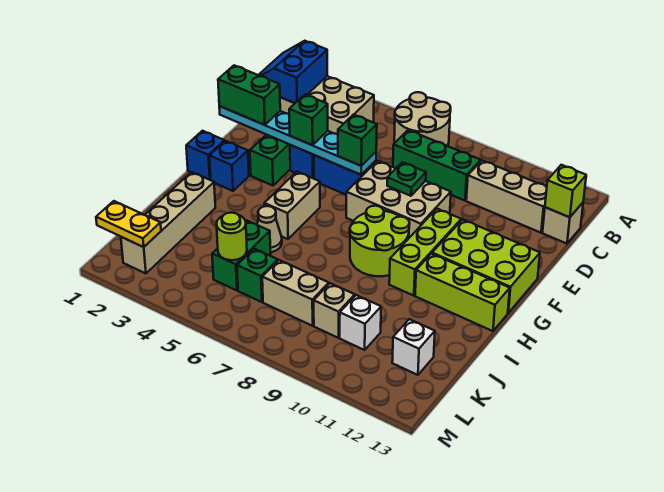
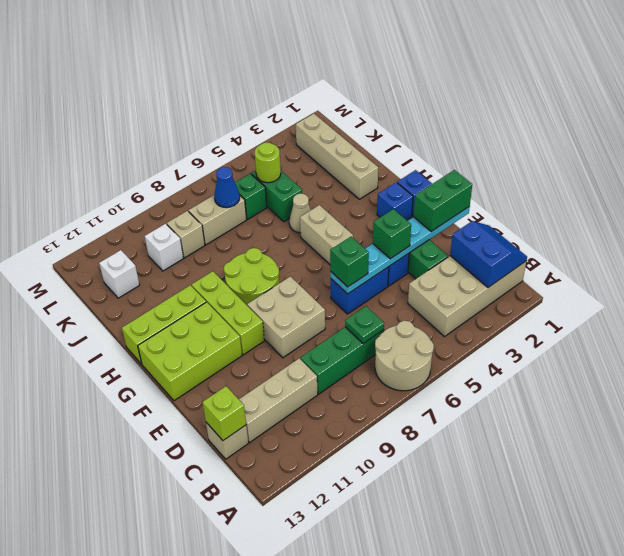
tan 2x3 brick [346,161,451,238] -> tan 2x2 brick [247,276,325,358]
green 1x1 plate [387,162,426,196] -> green 1x1 plate moved to [345,306,384,344]
none -> blue 1x1 cone [214,167,240,208]
yellow 1x2 plate [96,201,161,247] -> none

